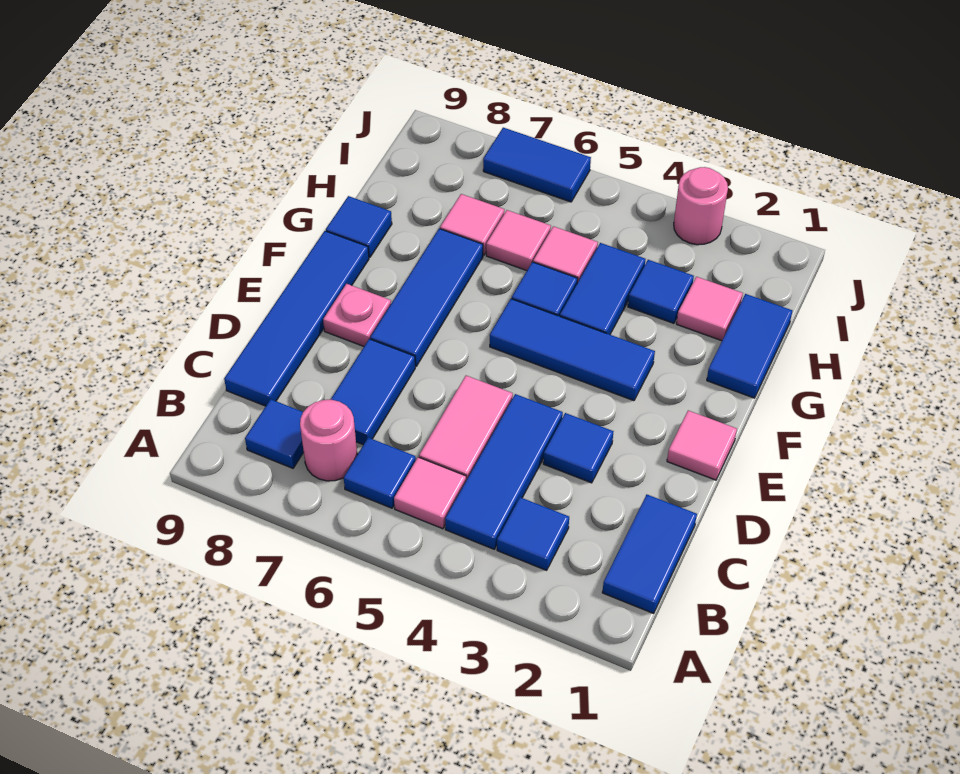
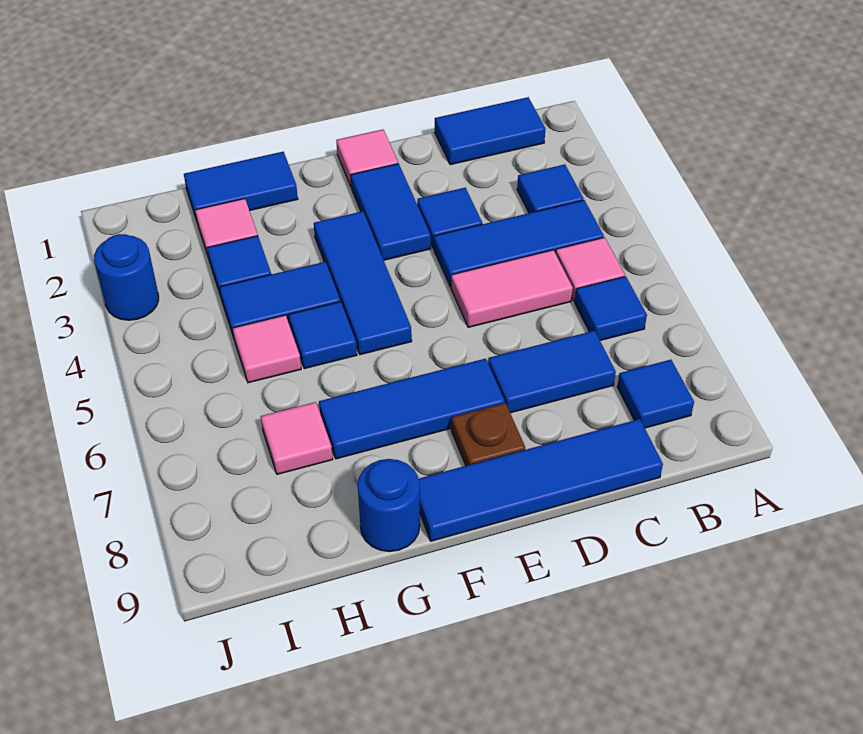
pink 1x1 round brick [300,400,357,481] -> none
pink 1x1 plate [323,284,391,346] -> brown 1x1 plate [451,403,525,466]
blue 1x1 tile [326,196,392,257] -> blue 1x1 round brick [358,459,420,552]
pink 1x1 tile [486,210,551,271] -> none
pink 1x1 round brick [674,167,728,245] -> blue 1x1 round brick [94,234,159,320]
blue 1x2 tile [483,128,591,202] -> blue 1x2 tile moved to [351,164,431,260]

